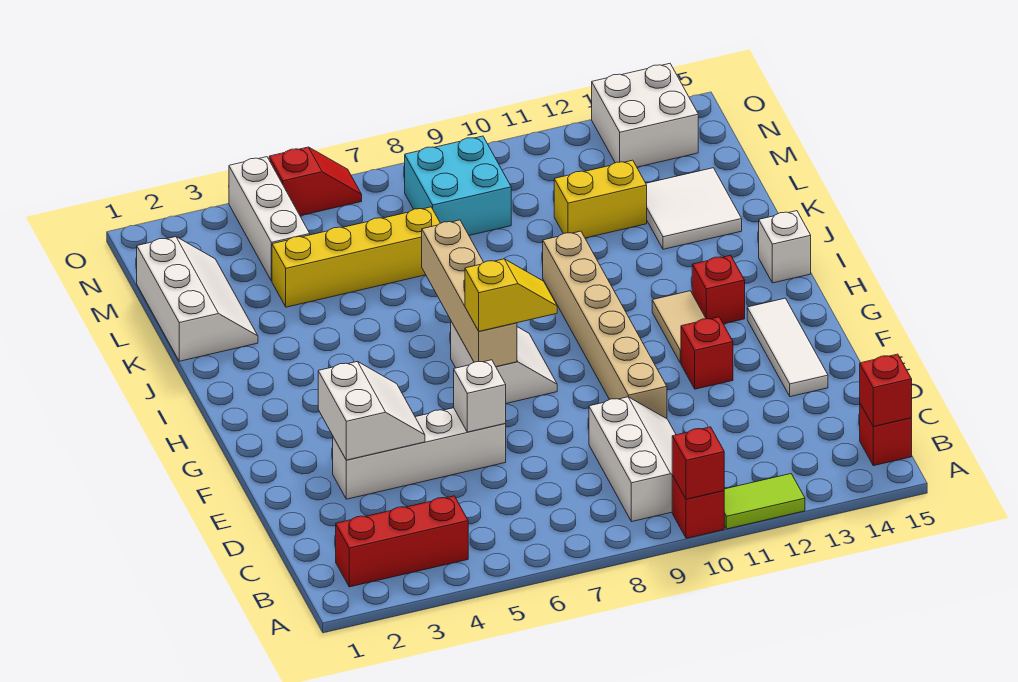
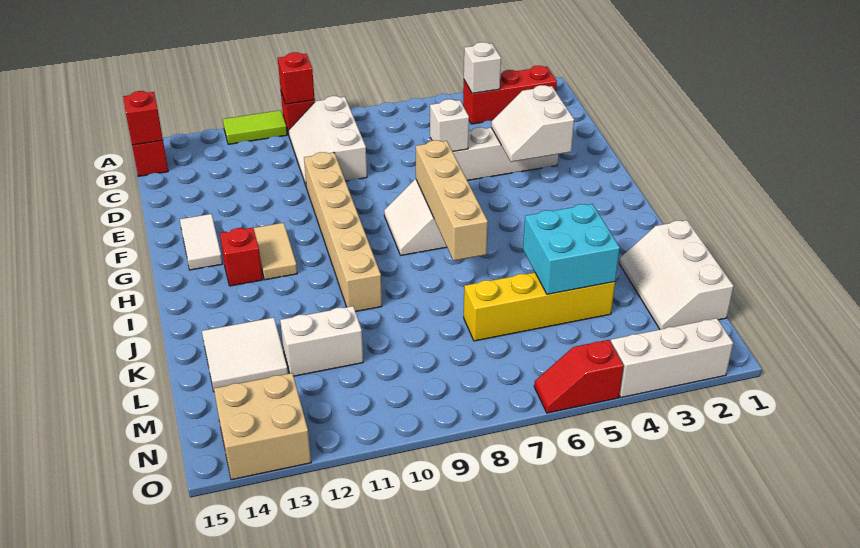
white 1x3 tile [747,298,828,397] -> white 1x2 tile [180,214,222,270]
red 1x1 brick [681,317,733,389] -> none
yellow 1x2 slope [465,259,557,331] -> none
white 1x1 brick [759,211,811,283] -> white 1x1 brick moved to [464,42,501,93]
yellow 1x2 brick [554,160,647,238] -> white 1x2 brick [280,306,363,376]
white 1x3 brick [229,157,310,281] -> white 1x3 brick turned to [611,318,733,398]
cyan 2x2 brick [405,136,511,235] -> cyan 2x2 brick moved to [523,204,620,294]
white 2x2 brick [592,64,698,167] -> tan 2x2 brick [214,373,311,480]

